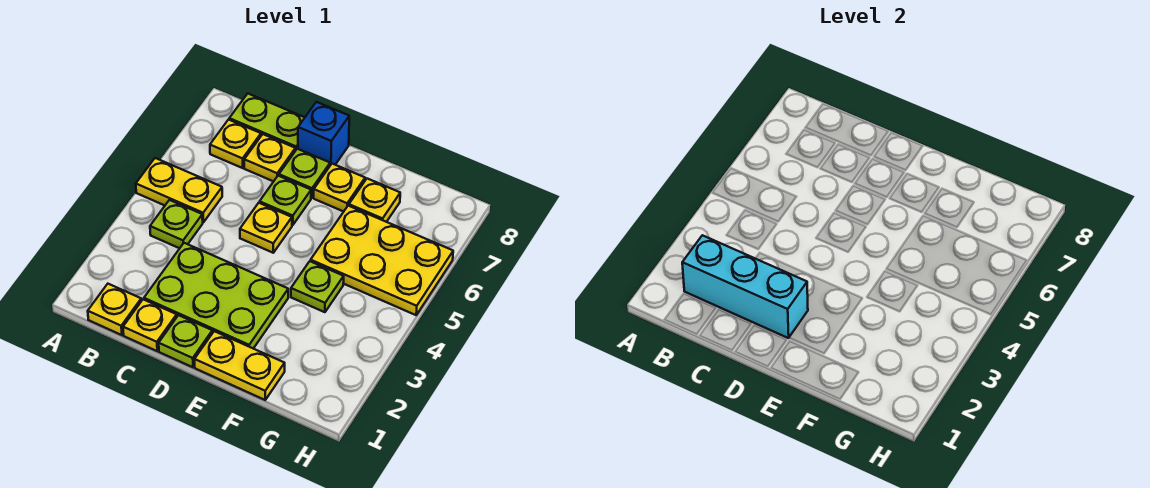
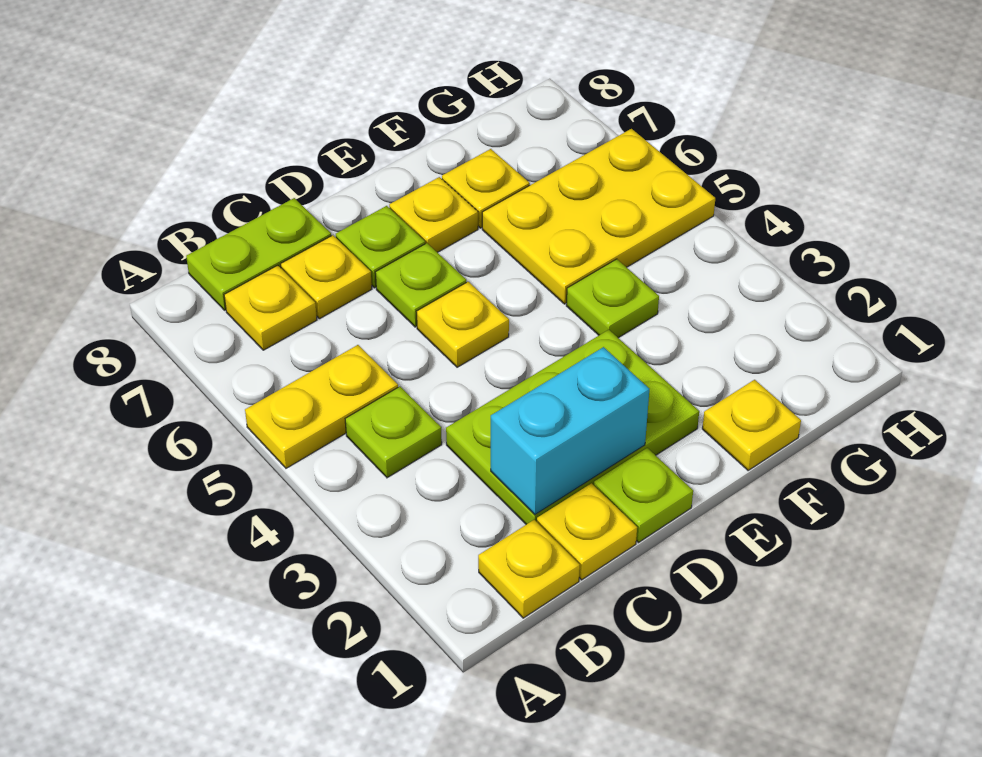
cyan 1x3 brick [682,235,808,338] -> cyan 1x2 brick [491,347,649,515]
blue 1x1 brick [298,102,349,165] -> none
yellow 1x2 plate [195,331,285,400] -> yellow 1x1 plate [702,380,801,470]

